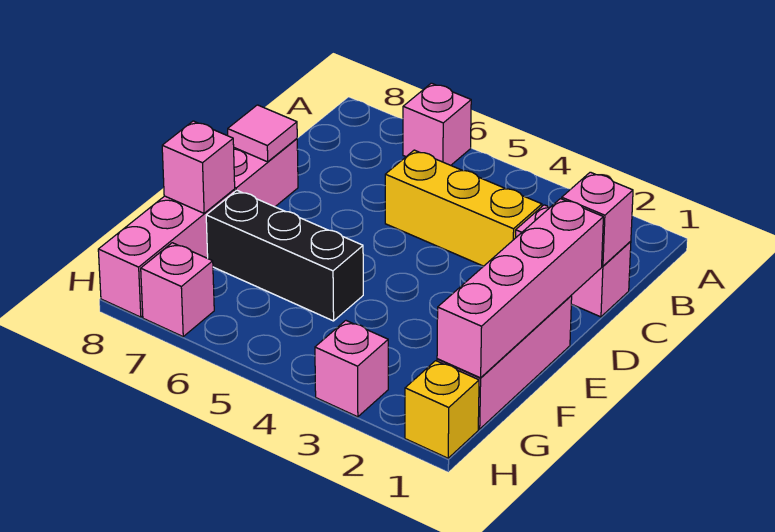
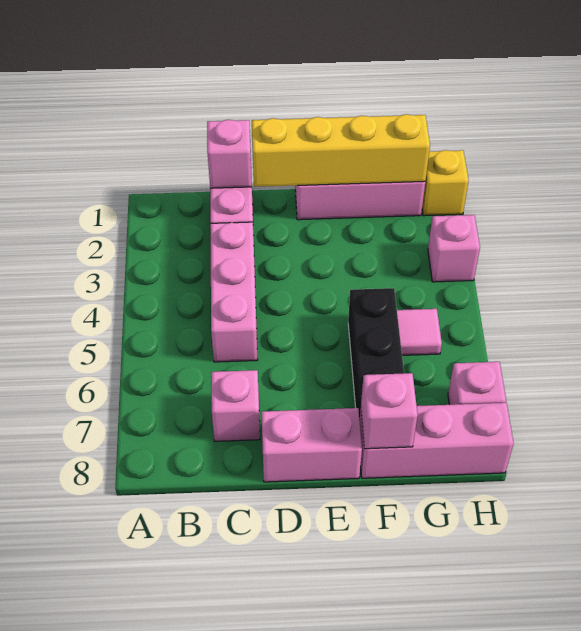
pink 1x1 brick [403,83,471,165] -> pink 1x1 brick moved to [211,370,260,441]
yellow 1x3 brick [385,150,542,266] -> pink 1x3 brick [210,222,258,362]
pink 1x4 brick [437,199,603,378] -> yellow 1x4 brick [252,114,430,187]
pink 1x1 tile [228,105,297,162] -> pink 1x1 tile moved to [397,309,442,355]

